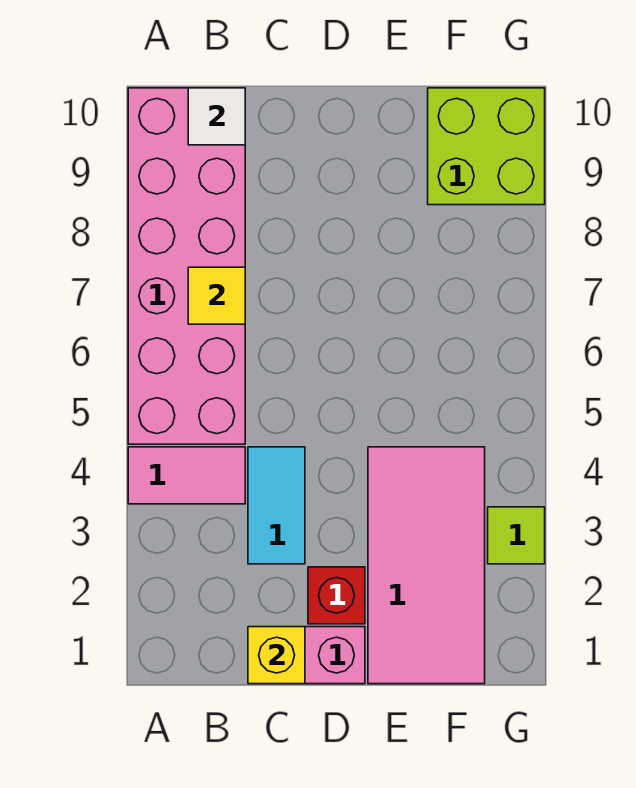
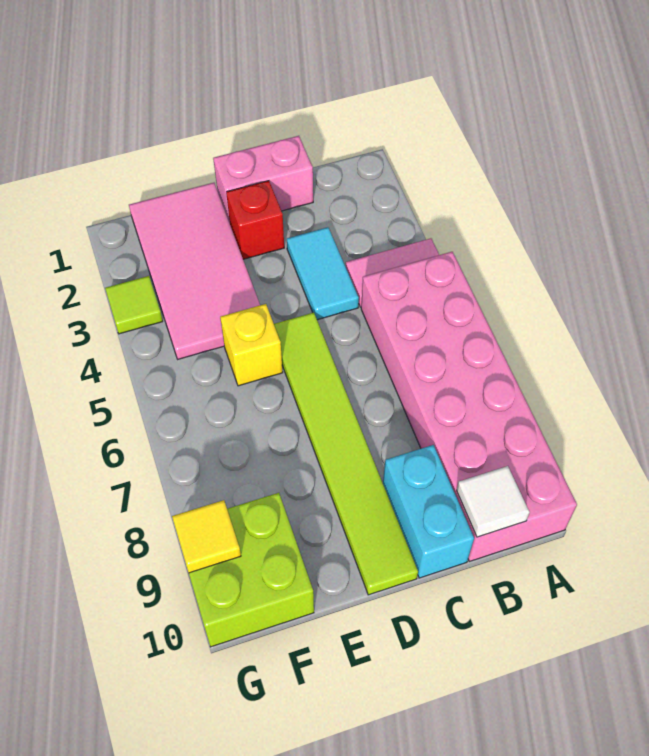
yellow 1x1 tile [188,267,245,324] -> yellow 1x1 tile moved to [172,500,241,573]
yellow 1x1 brick [248,627,305,684] -> yellow 1x1 brick moved to [220,304,283,386]
none -> cyan 1x2 brick [383,445,474,578]
none -> lime 1x6 tile [274,313,418,595]

